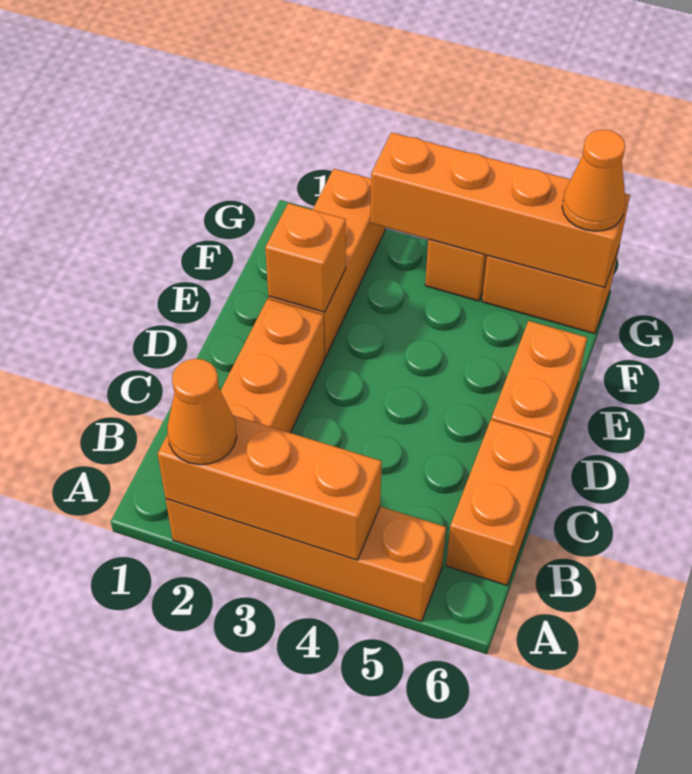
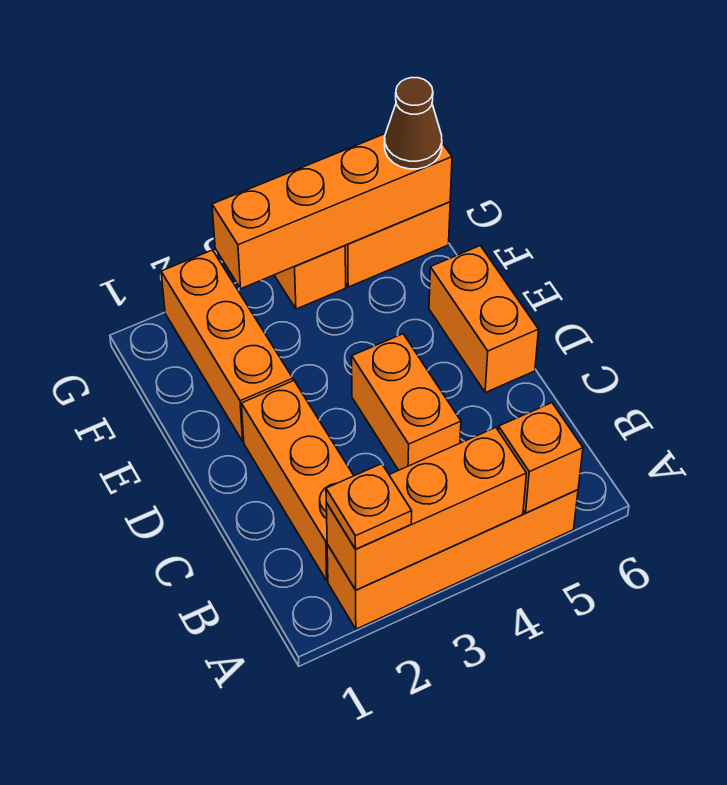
orange 1x1 cone [167,359,237,465] -> orange 1x1 plate [326,464,412,549]
orange 1x2 brick [446,420,552,585] -> orange 1x2 brick moved to [352,334,461,470]
orange 1x1 brick [265,203,346,312] -> orange 1x1 brick moved to [498,403,583,513]
orange 1x1 cone [562,130,626,231] -> brown 1x1 cone [385,78,442,169]

